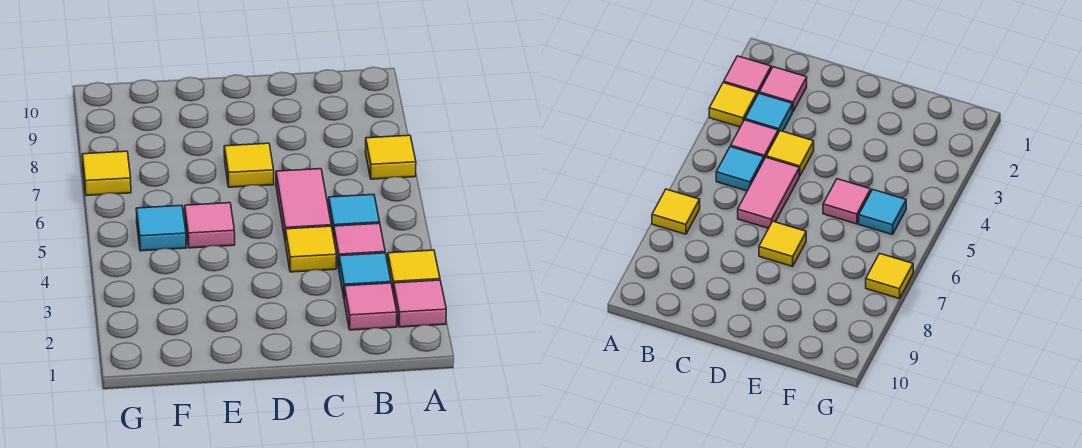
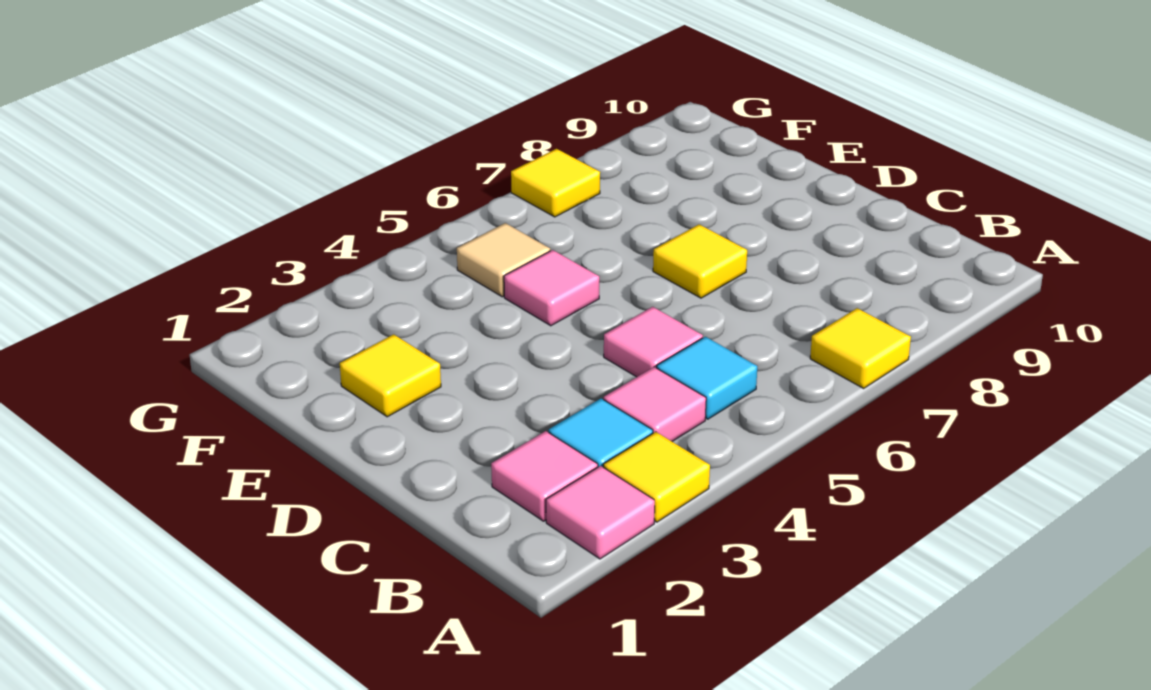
yellow 1x1 tile [285,226,337,272] -> yellow 1x1 tile moved to [340,334,441,417]
pink 1x2 tile [276,169,331,238] -> pink 1x1 tile [604,307,703,377]
cyan 1x1 tile [136,205,186,251] -> tan 1x1 tile [457,223,550,297]

